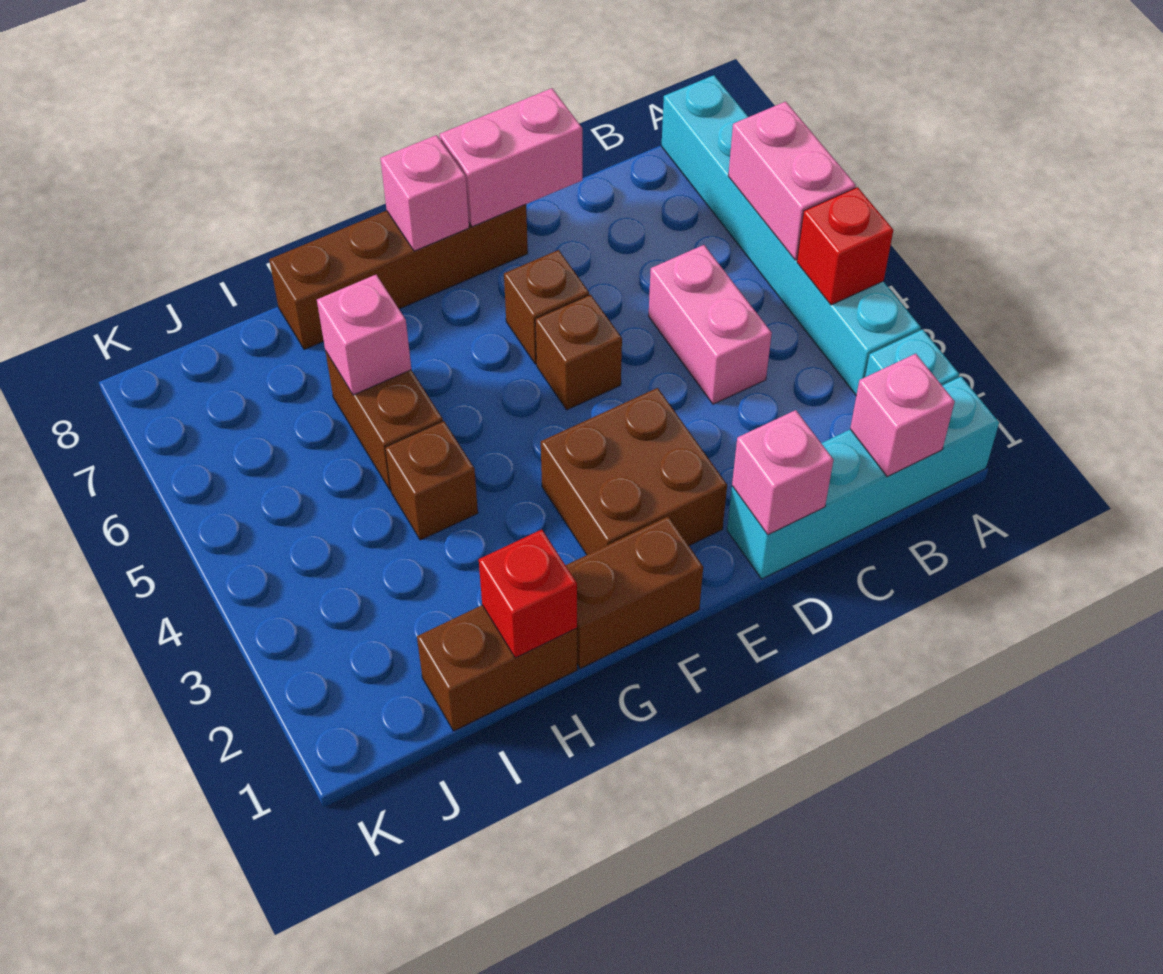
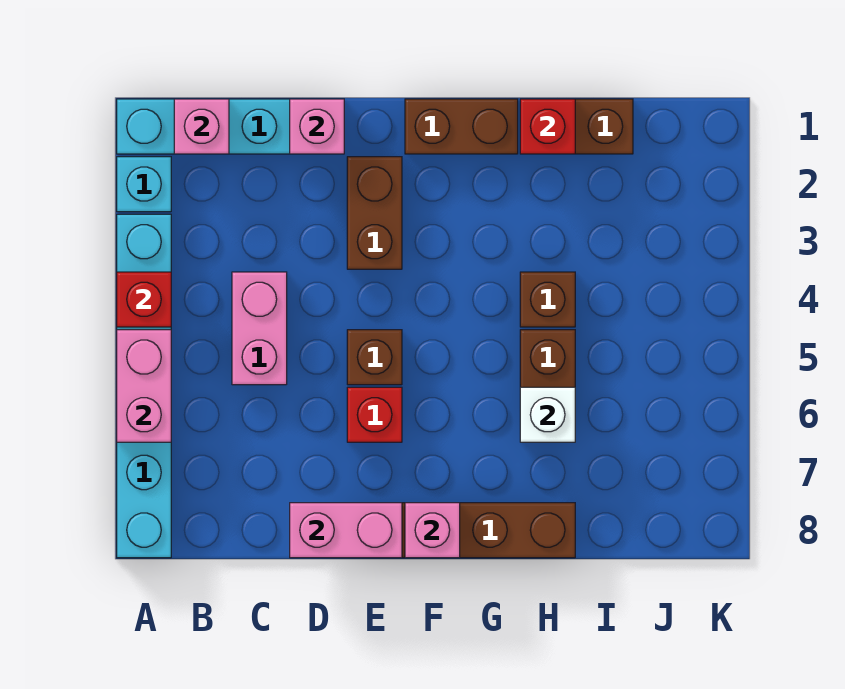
brown 2x2 brick [541,388,727,555] -> brown 1x2 brick [347,157,402,269]
brown 1x1 brick [504,250,589,364] -> red 1x1 brick [347,387,402,442]
pink 1x1 brick [317,275,411,395] -> white 1x1 brick [520,387,575,442]

